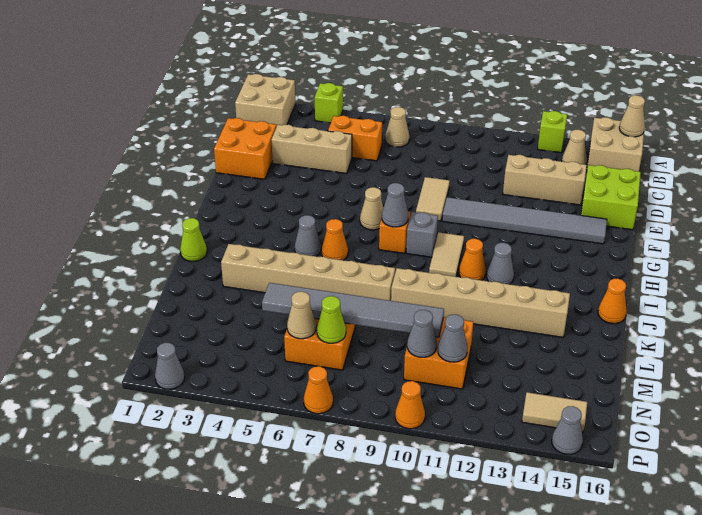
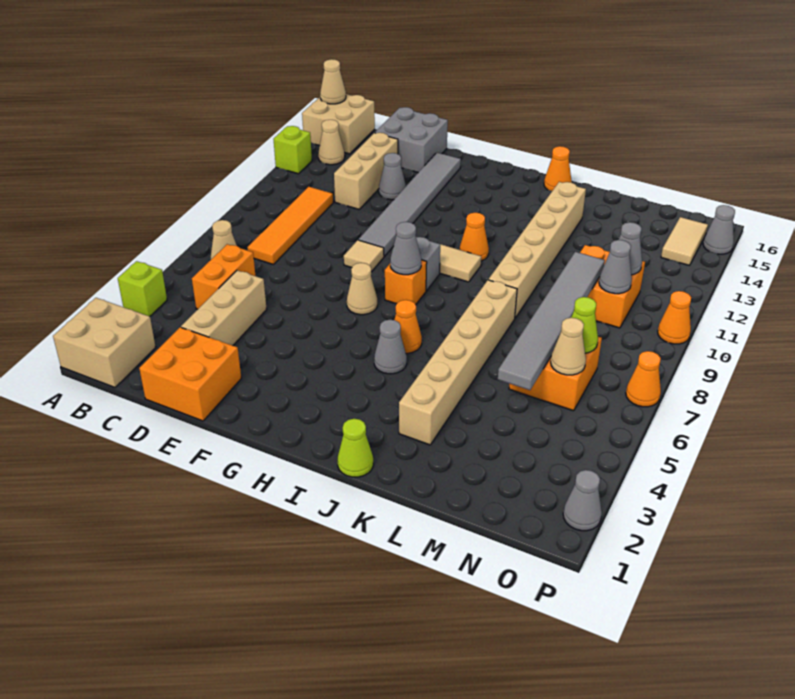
none -> orange 1x4 tile [247,187,333,264]
lime 2x2 brick [581,165,641,230] -> grey 2x2 brick [375,107,448,173]
tan 1x2 tile [416,177,450,221] -> tan 1x1 tile [344,240,384,272]
grey 1x1 cone [487,243,514,284] -> grey 1x1 cone moved to [379,153,406,200]

